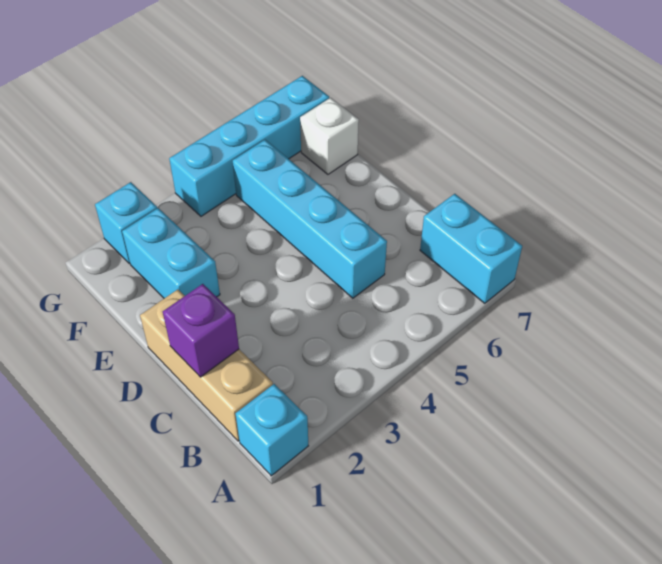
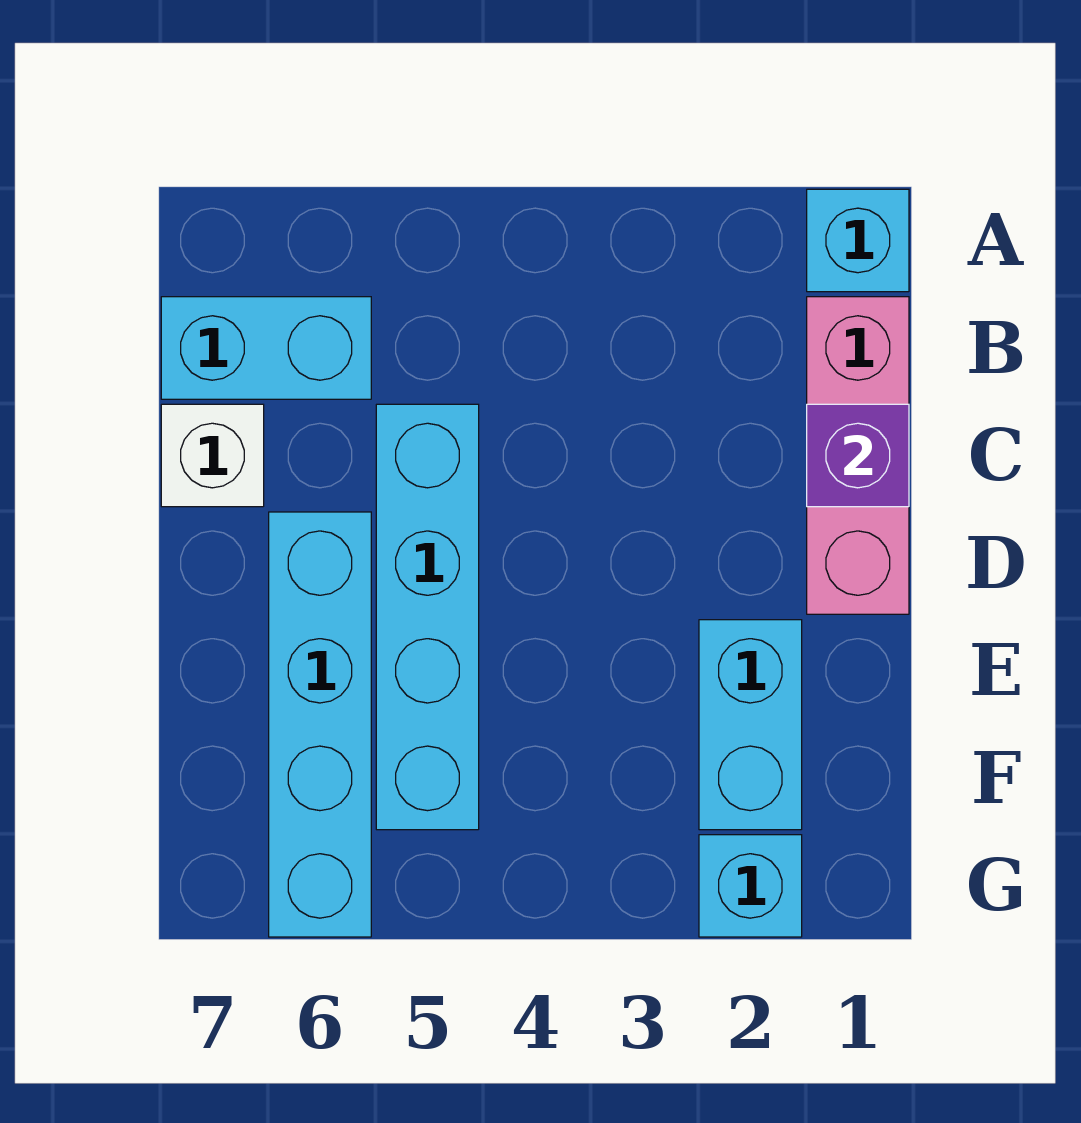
cyan 1x2 brick [420,194,522,303] -> cyan 1x2 brick turned to [161,297,371,399]
tan 1x3 brick [140,289,273,441] -> pink 1x3 brick [807,297,909,614]
white 1x1 brick [300,98,359,174] -> white 1x1 brick moved to [161,404,264,507]
cyan 1x4 brick [169,76,329,216] -> cyan 1x4 brick turned to [269,512,371,937]

